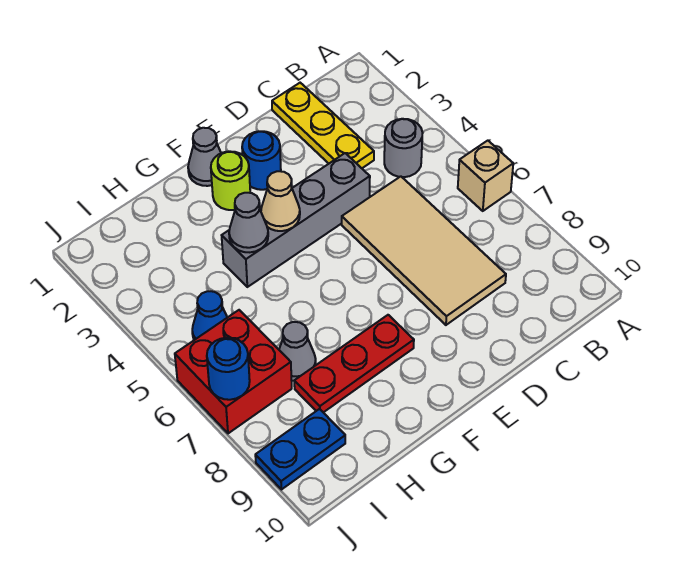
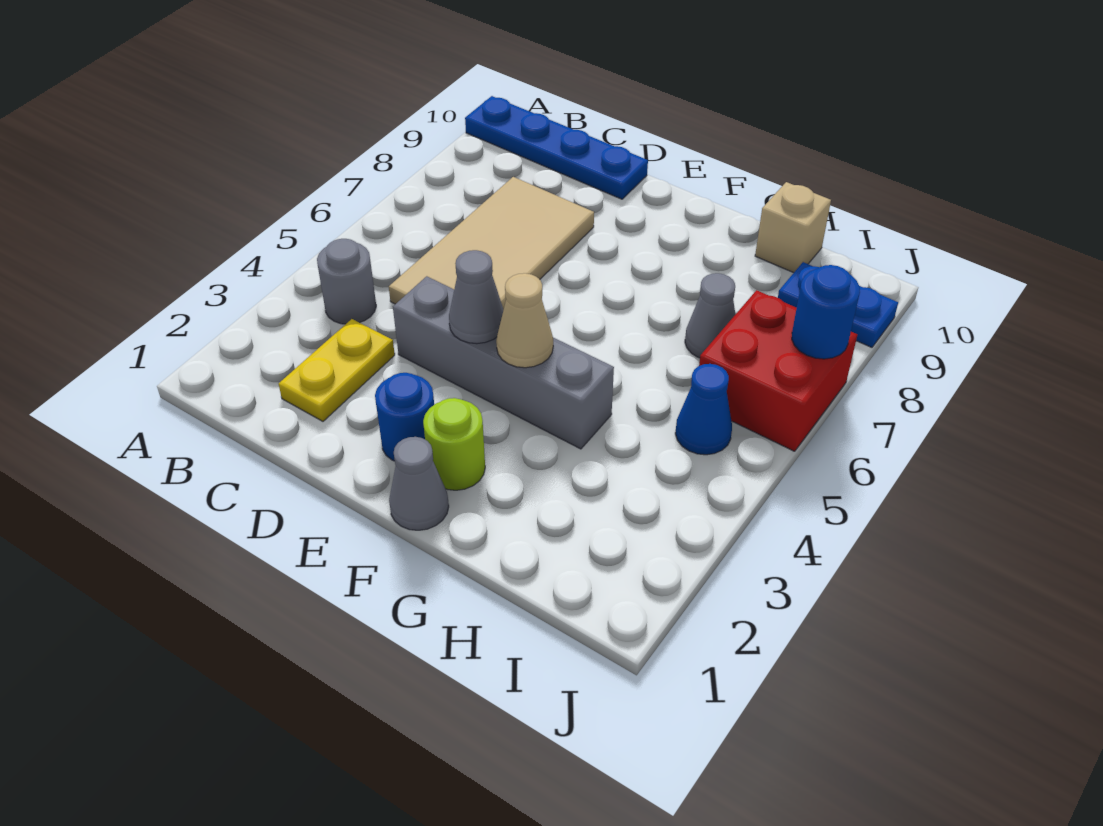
tan 1x1 brick [458,141,513,211] -> tan 1x1 brick moved to [755,182,831,273]
none -> blue 1x4 plate [465,96,648,199]
yellow 1x3 plate [272,83,374,168] -> yellow 1x2 plate [279,319,395,421]
red 1x3 plate [294,315,414,412] -> none
grey 1x1 cone [229,193,268,252] -> grey 1x1 cone moved to [449,250,504,344]

